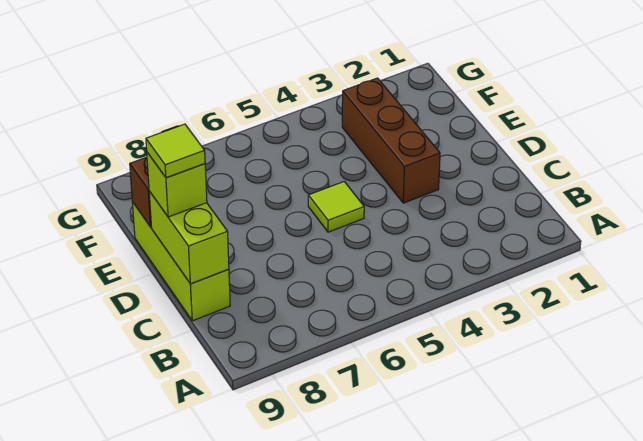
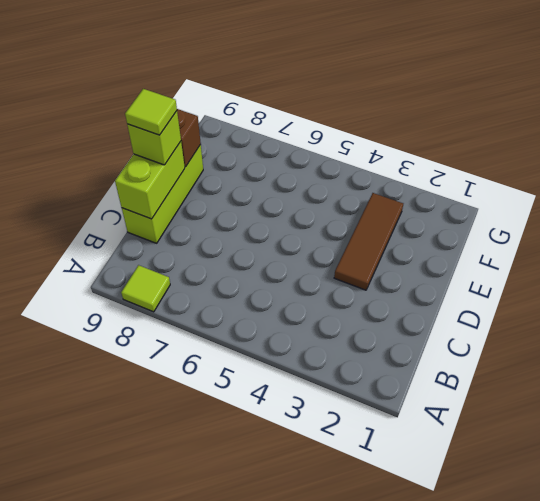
brown 1x3 brick [342,78,440,203] -> brown 1x3 tile [334,193,403,290]
lime 1x1 tile [308,182,364,232] -> lime 1x1 tile moved to [121,265,170,312]

